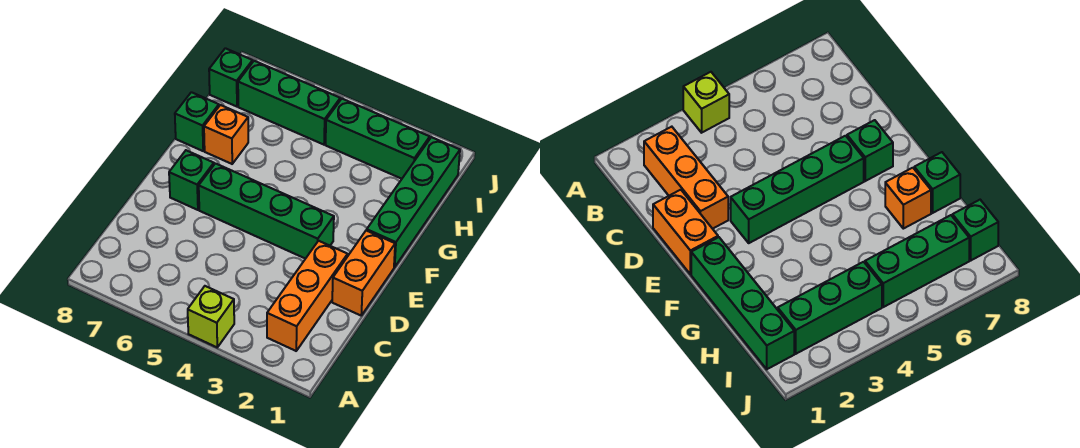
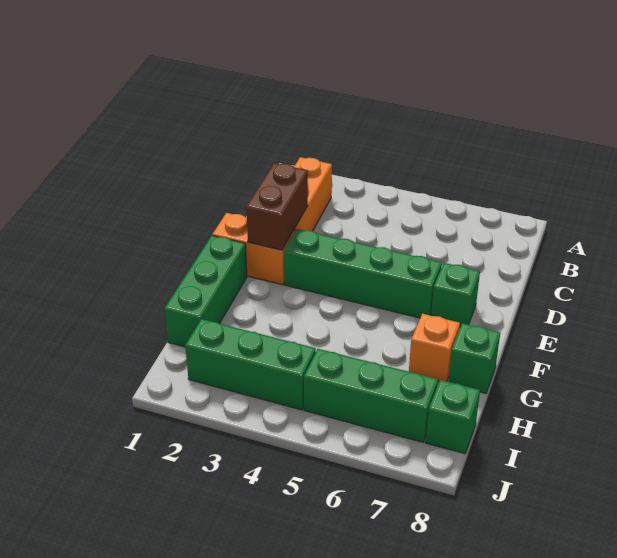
lime 1x1 brick [188,286,234,347] -> none
orange 1x2 brick [332,230,395,315] -> orange 1x2 brick turned to [212,213,295,285]
none -> brown 1x2 brick [246,163,308,250]
green 1x4 brick [367,137,460,267] -> green 1x3 brick [165,236,247,347]

